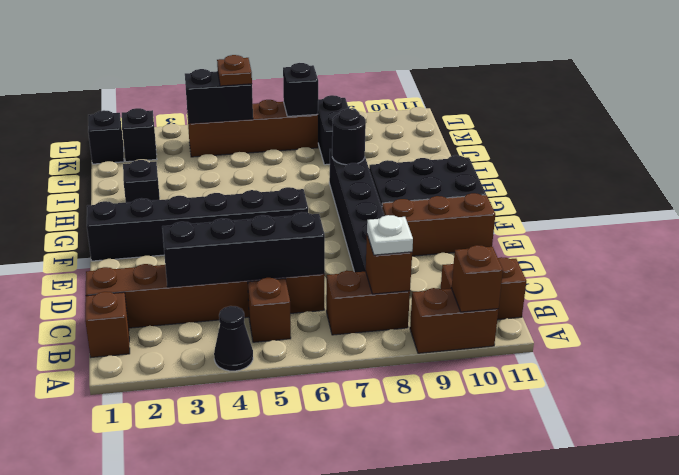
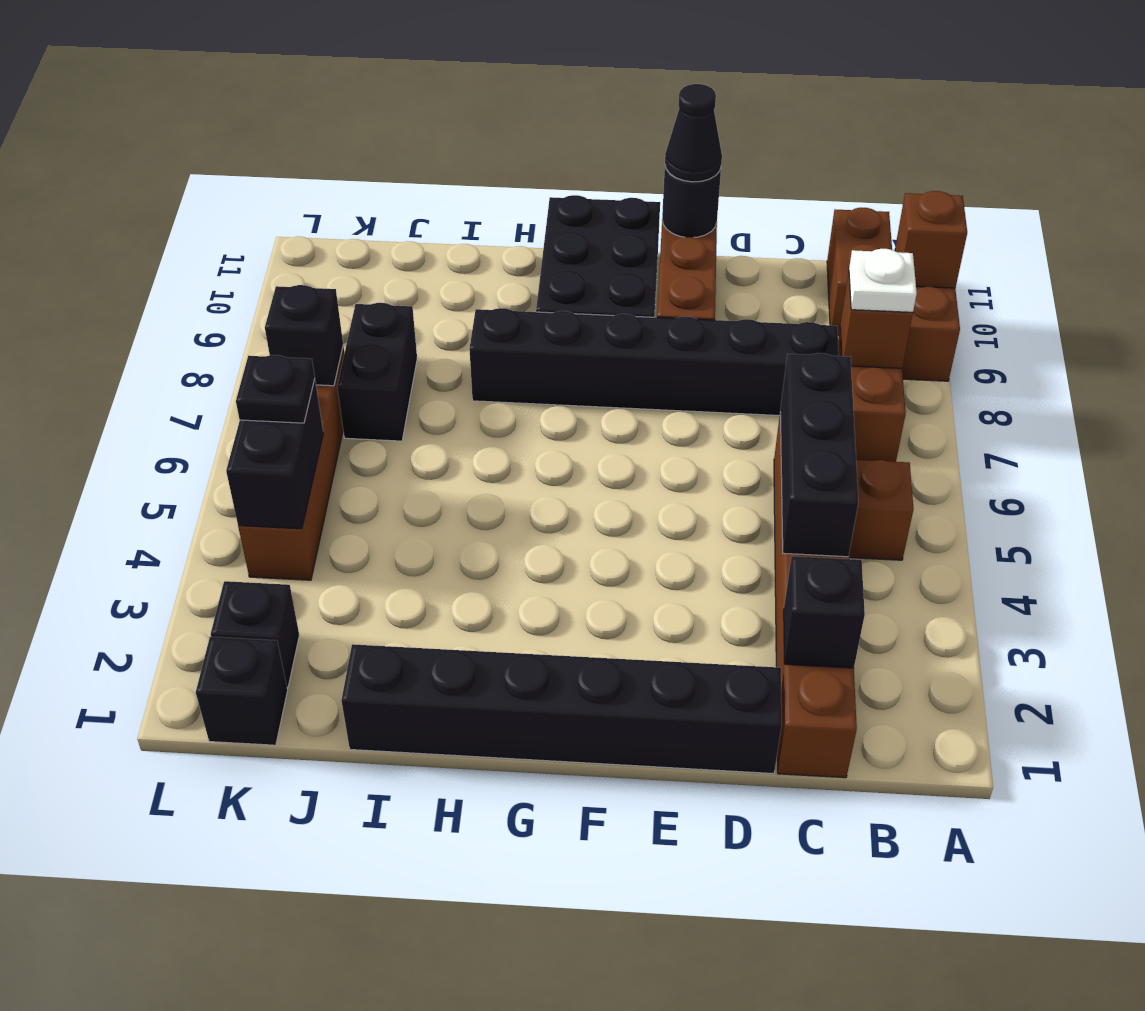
black 1x1 cone [214,306,253,371] -> black 1x1 cone moved to [665,84,722,182]
brown 1x1 brick [85,292,130,357] -> none
black 1x4 brick [162,212,325,287] -> black 1x3 brick [780,353,859,557]
black 1x6 brick [87,187,308,261] -> black 1x6 brick turned to [341,644,782,774]
black 1x1 brick [123,160,160,203] -> black 1x1 brick moved to [784,556,865,668]
black 1x1 round brick [332,109,366,165] -> black 1x1 round brick moved to [662,166,721,238]
black 1x2 brick [318,95,349,165] -> black 1x2 brick turned to [337,303,417,441]
brown 1x1 plate [217,55,252,86] -> black 1x1 plate [236,355,315,423]

